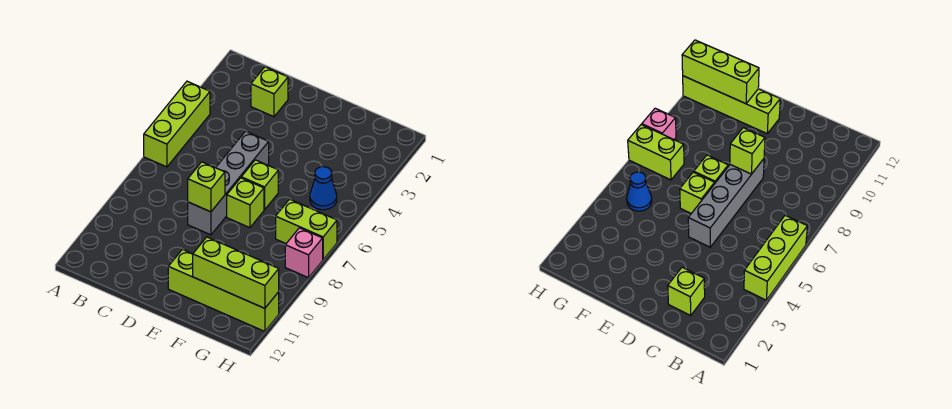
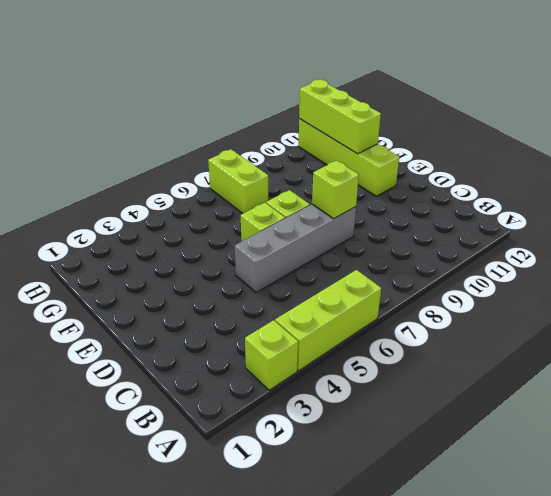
lime 1x1 brick [251,67,288,117] -> lime 1x1 brick moved to [245,320,298,390]
blue 1x1 cone [310,167,337,210] -> none
pink 1x1 brick [285,228,323,278] -> none

